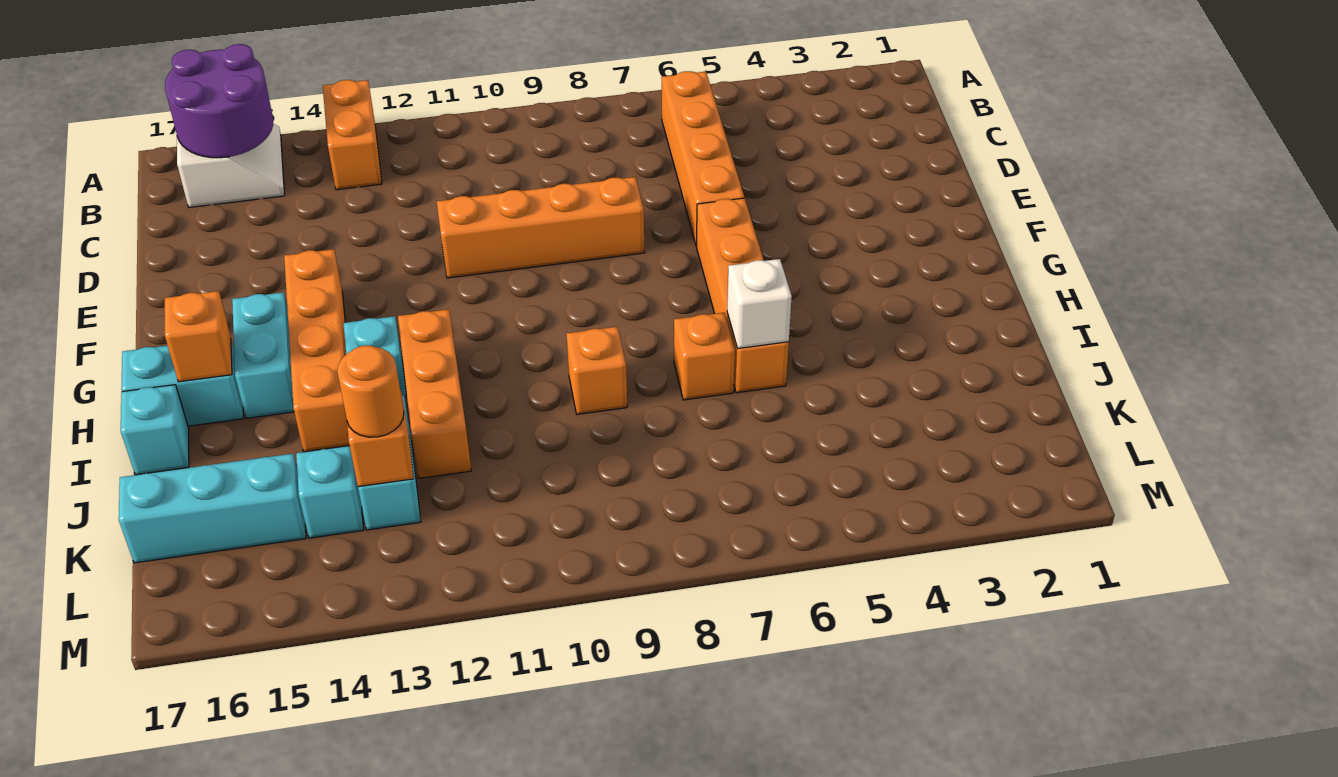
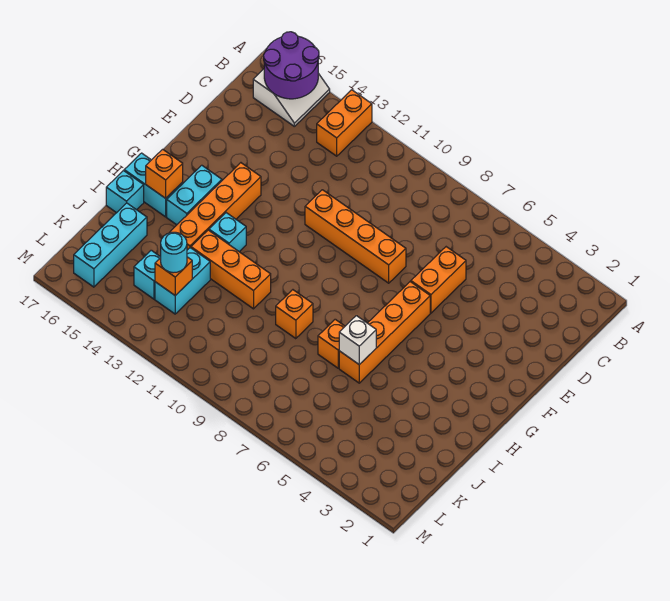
orange 1x4 brick [661,71,744,246] -> orange 1x2 brick [411,247,466,313]
orange 1x3 brick [398,309,471,478] -> orange 1x3 brick turned to [191,230,271,309]
orange 1x1 round brick [337,346,404,437] -> cyan 1x1 round brick [161,232,187,273]
cyan 1x3 brick [119,454,306,563] -> cyan 1x3 brick turned to [74,203,147,287]

